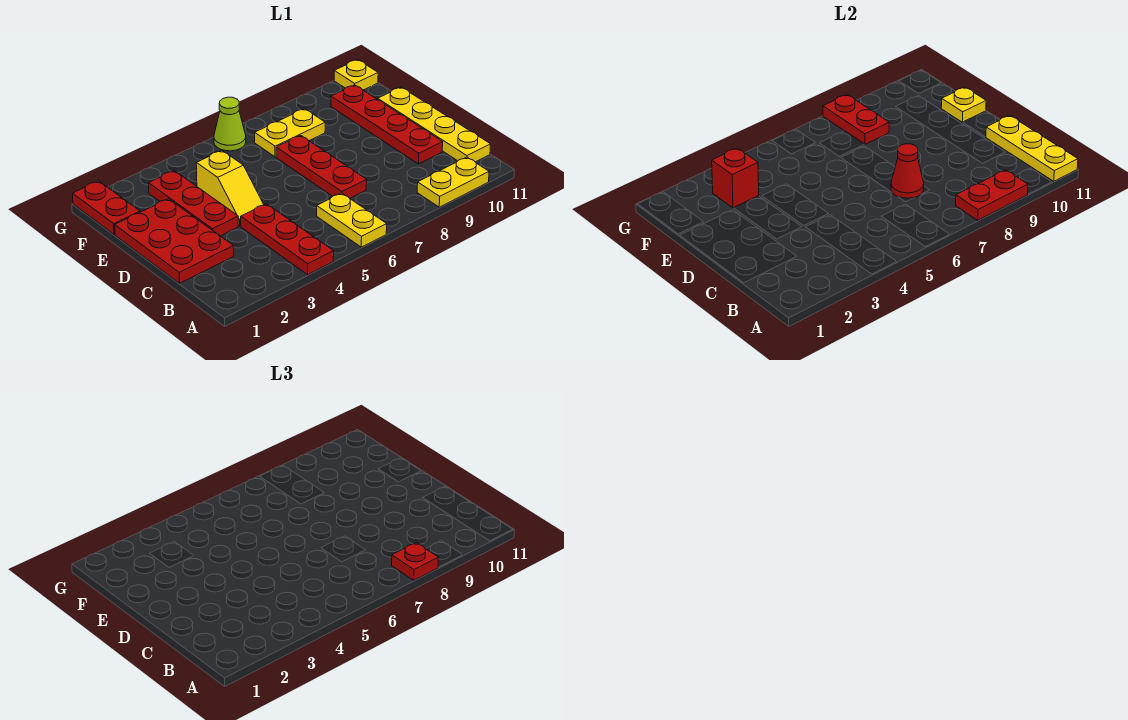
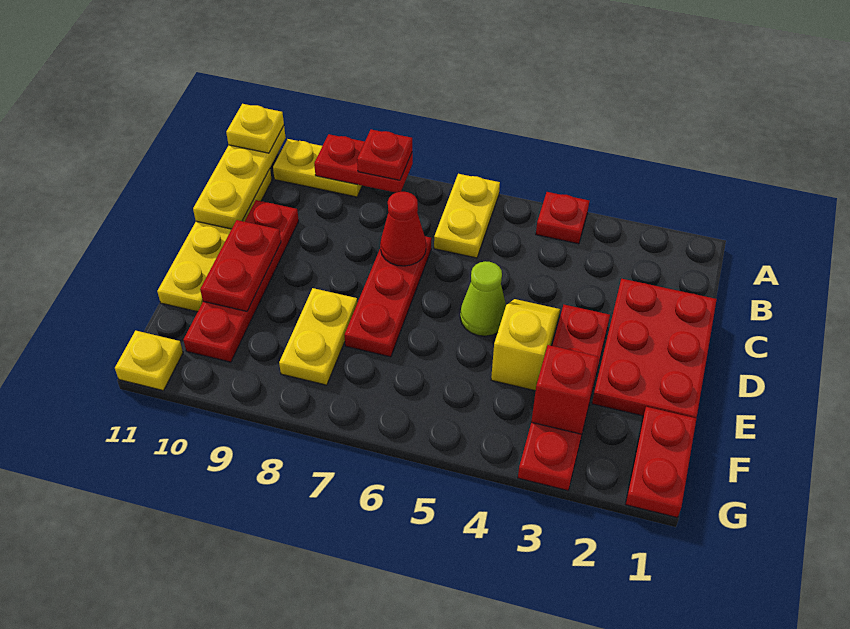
red 1x3 plate [241,204,334,274] -> red 1x1 plate [536,192,589,244]
red 1x3 plate [148,171,238,236] -> red 1x4 plate [518,305,610,490]
yellow 1x1 plate [941,87,986,122] -> yellow 1x1 plate moved to [226,104,284,153]
yellow 1x2 plate [255,109,325,157] -> yellow 1x2 plate turned to [279,288,357,385]
red 1x2 plate [823,95,889,144] -> red 1x2 plate moved to [200,220,281,311]
lime 1x1 cone [214,97,246,151] -> lime 1x1 cone moved to [460,261,506,336]

